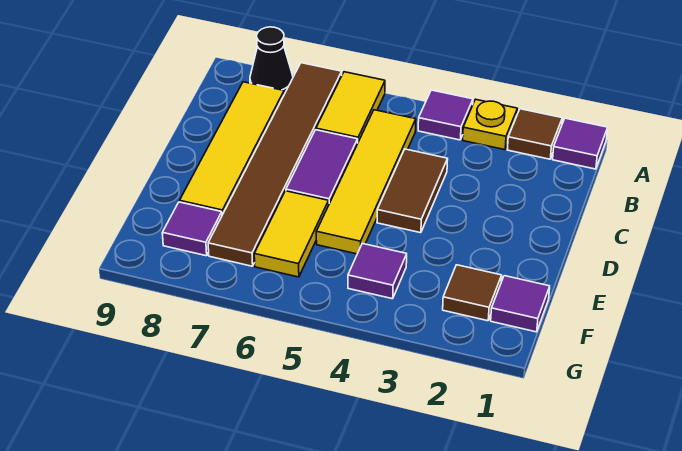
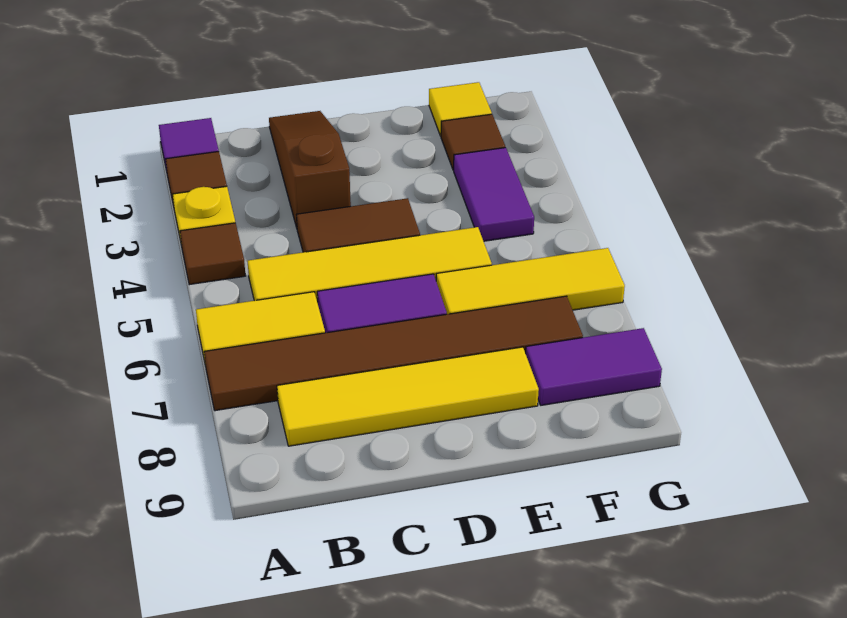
purple 1x1 tile [418,90,473,140] -> brown 1x1 tile [180,223,246,285]
black 1x1 cone [250,27,293,94] -> none
none -> brown 1x3 slope [269,111,351,228]
yellow 1x2 tile [254,191,329,277] -> yellow 1x3 tile [436,248,625,314]
purple 1x1 tile [491,276,550,332] -> yellow 1x1 tile [429,82,492,136]
purple 1x1 tile [348,244,407,299] -> purple 1x2 tile [454,148,534,241]
purple 1x1 tile [162,202,222,256] -> purple 1x2 tile [526,328,662,405]

